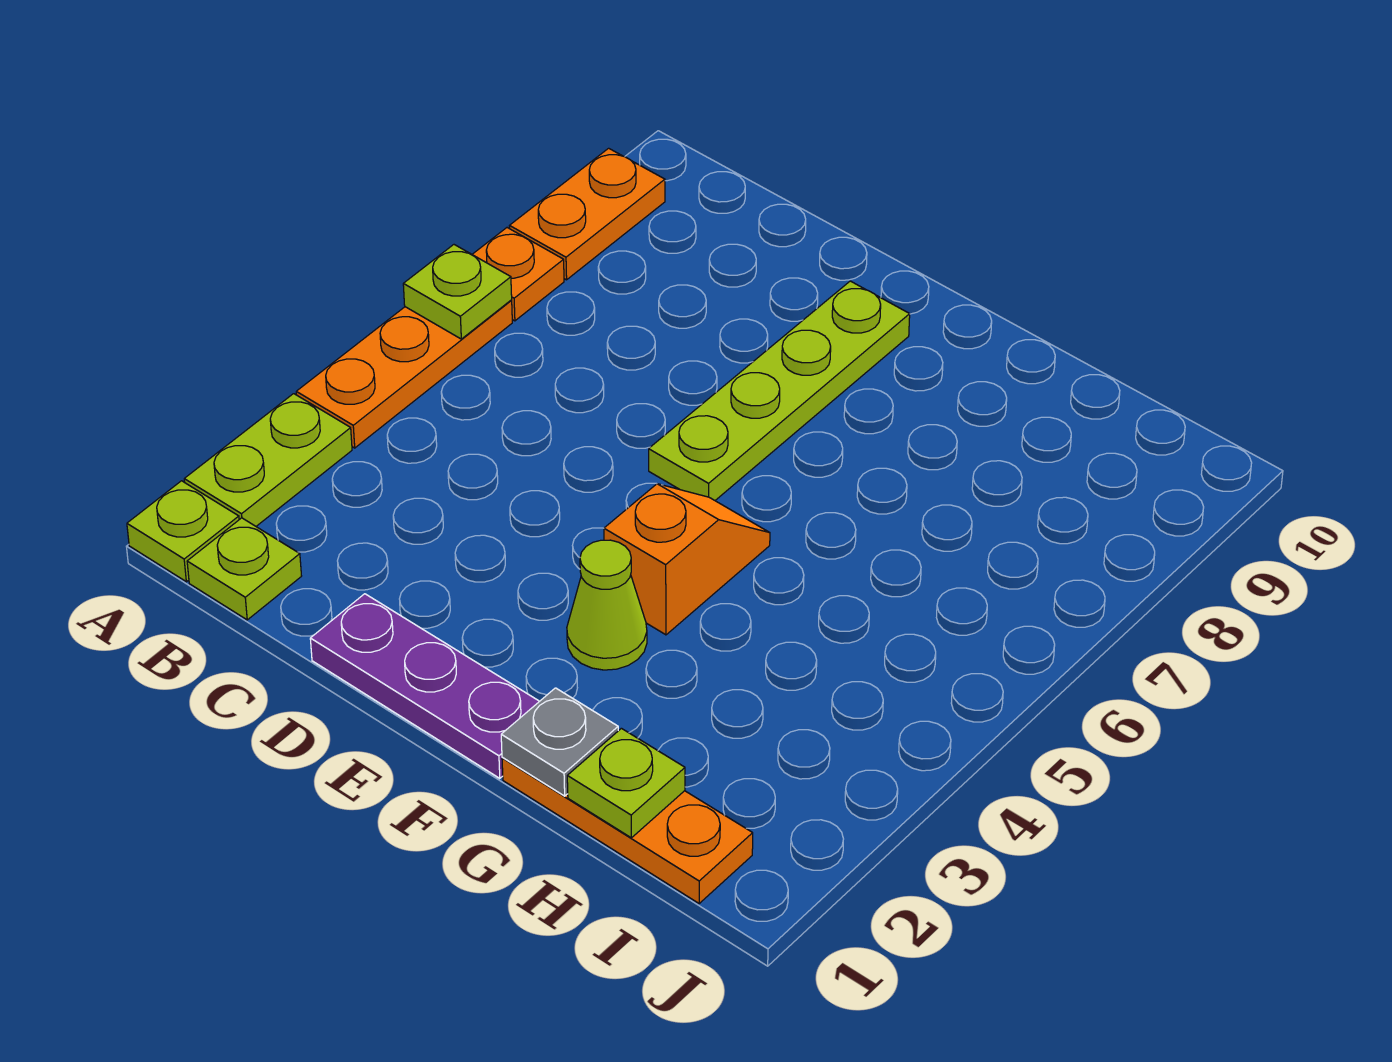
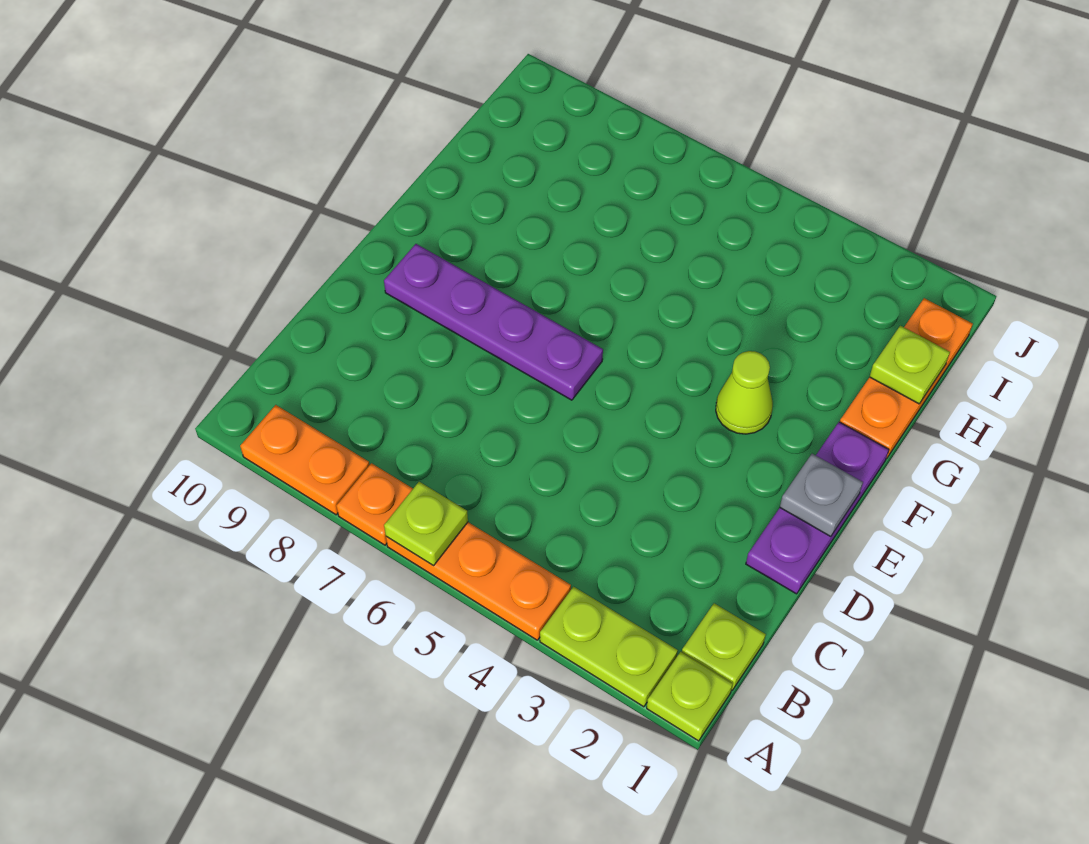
lime 1x4 plate [649,281,910,500] -> purple 1x4 plate [384,244,603,400]
orange 1x2 slope [604,484,770,635] -> none
grey 1x1 plate [501,688,618,796] -> grey 1x1 plate moved to [780,454,863,537]

